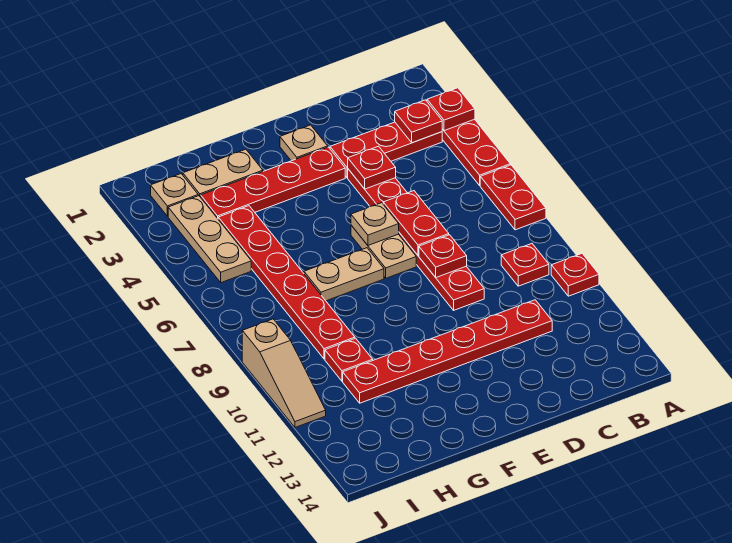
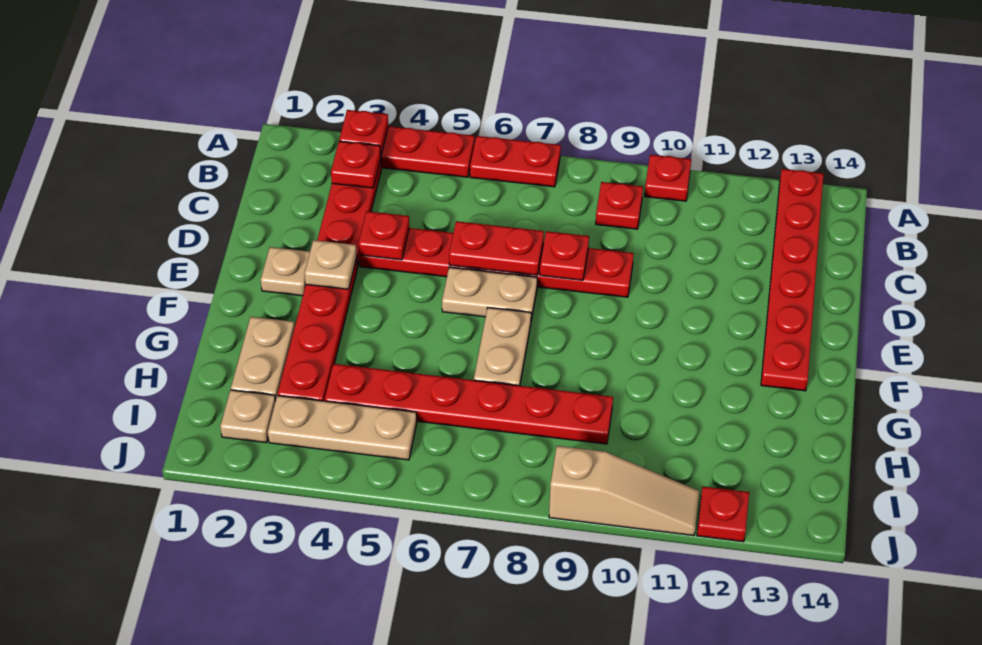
red 1x6 plate [343,300,552,403] -> red 1x6 plate moved to [761,169,824,391]
tan 1x1 plate [351,203,399,245] -> tan 1x1 plate moved to [305,240,357,289]
red 1x1 plate [325,338,373,381] -> red 1x1 plate moved to [697,487,749,542]

